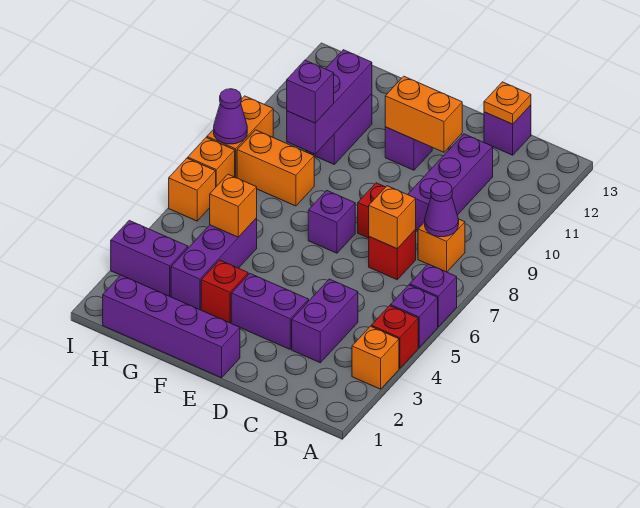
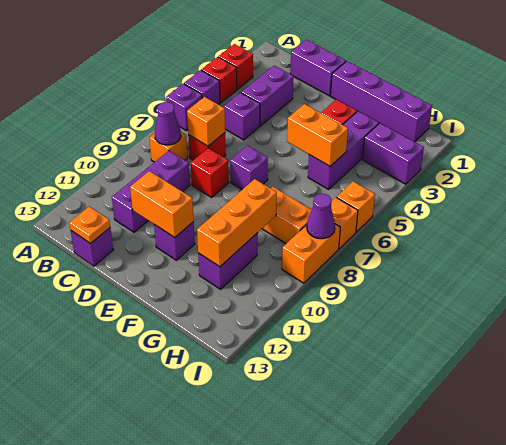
orange 1x1 brick [352,326,399,389] -> red 1x1 brick [218,44,253,89]
purple 1x2 brick [231,274,309,349] -> purple 1x2 brick moved to [290,40,346,96]
orange 1x1 brick [210,174,257,237] -> orange 1x2 brick [287,104,348,166]
purple 1x3 brick [287,50,372,154] -> orange 1x3 brick [197,179,277,267]
purple 1x1 brick [287,60,334,123] -> purple 1x1 brick moved to [224,93,260,140]

